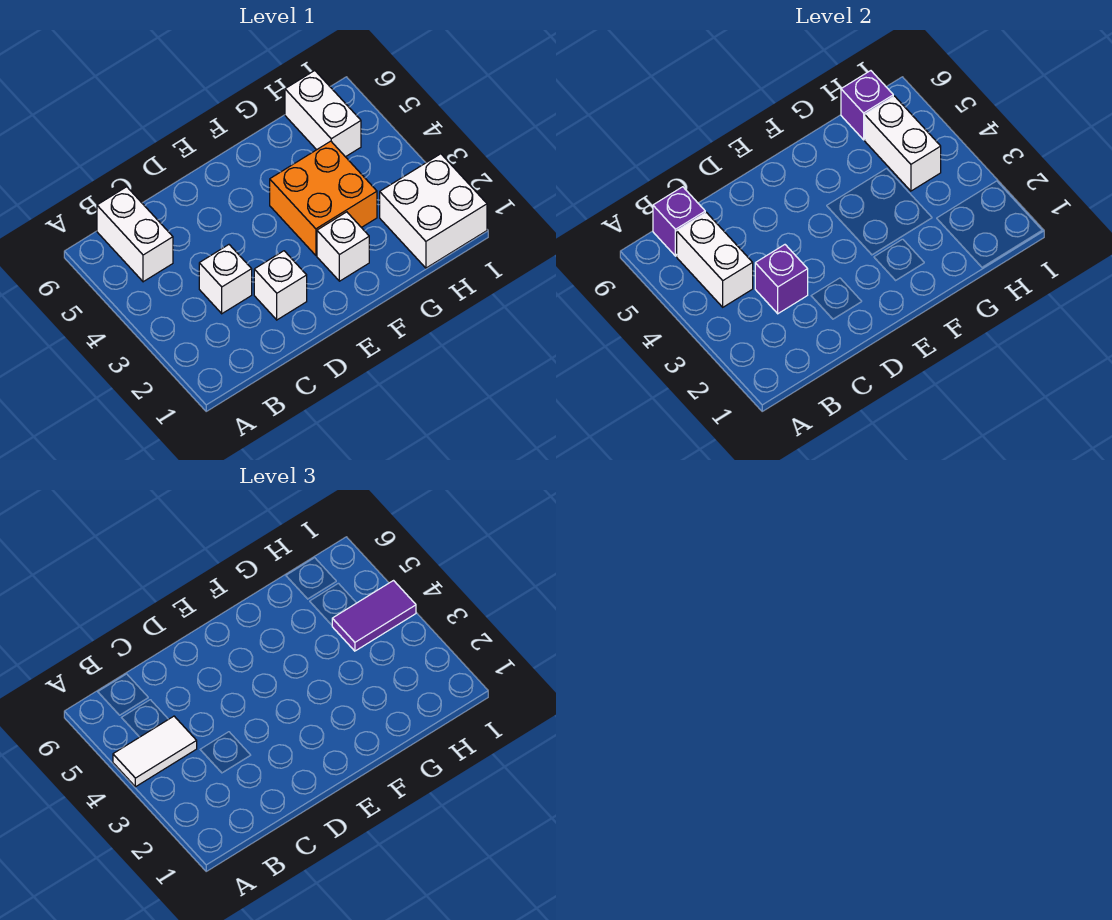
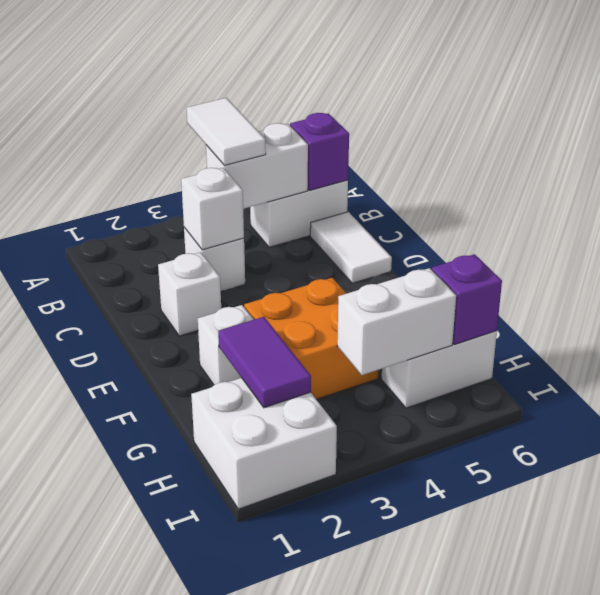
purple 1x1 brick [755,245,808,314] -> white 1x1 brick [181,168,244,250]
none -> white 1x2 tile [310,212,392,283]
purple 1x2 tile [332,581,416,651] -> purple 1x2 tile moved to [218,317,311,408]

